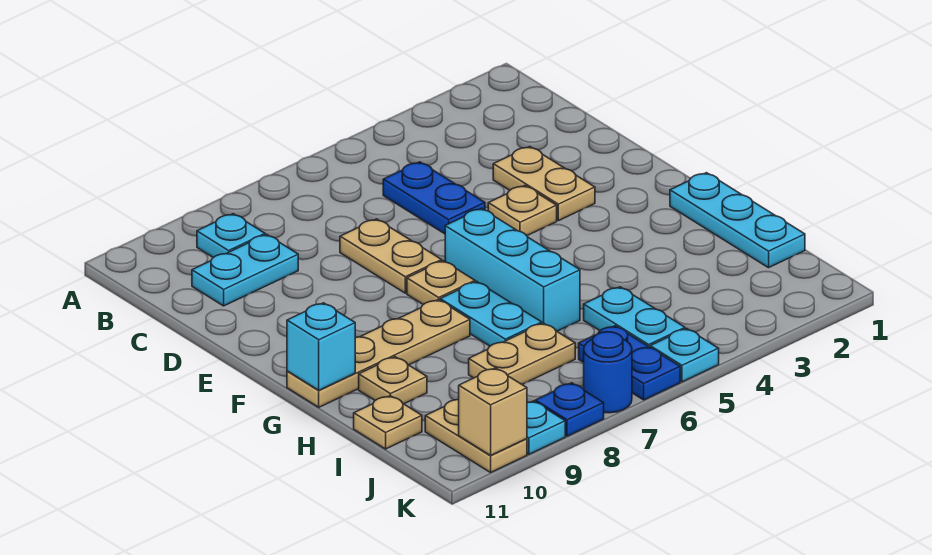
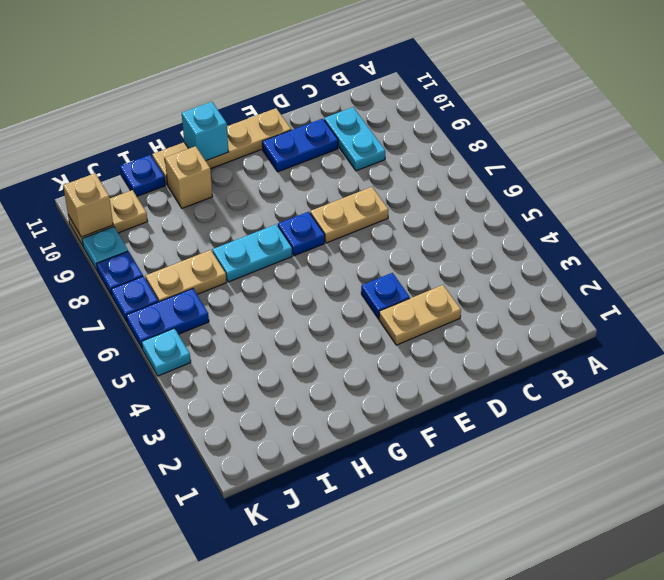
cyan 1x1 plate [197,214,265,257] -> none
blue 1x2 plate [383,162,485,234] -> blue 1x2 plate moved to [262,119,338,172]
tan 1x1 plate [488,186,557,236] -> blue 1x1 plate [361,273,410,319]
cyan 1x3 brick [445,208,580,331] -> none
tan 1x1 plate [407,261,475,305] -> blue 1x1 plate [278,212,325,256]
cyan 1x3 plate [670,173,805,268] -> none
tan 1x4 plate [287,300,470,407] -> tan 1x4 plate turned to [152,108,291,185]
tan 1x1 plate [359,357,427,404] -> tan 1x1 brick [165,146,212,208]
cyan 1x2 plate [584,287,685,347] -> none
tan 1x2 plate [469,323,575,384] -> tan 1x2 plate turned to [145,250,227,302]
tan 1x1 plate [354,396,422,449] -> blue 1x1 plate [120,155,165,196]
blue 1x1 round brick [584,332,632,413] -> blue 1x1 plate [111,276,158,322]

